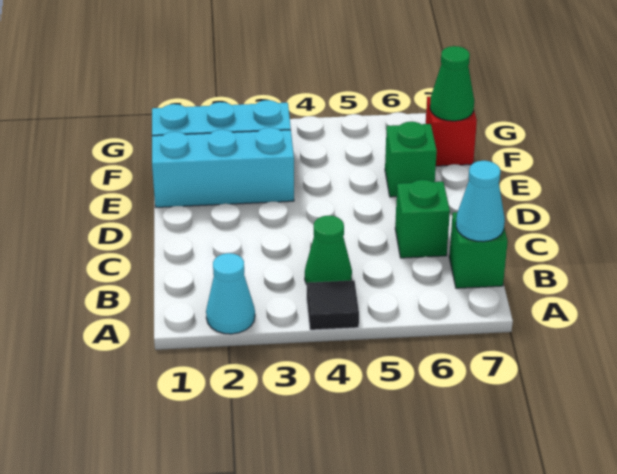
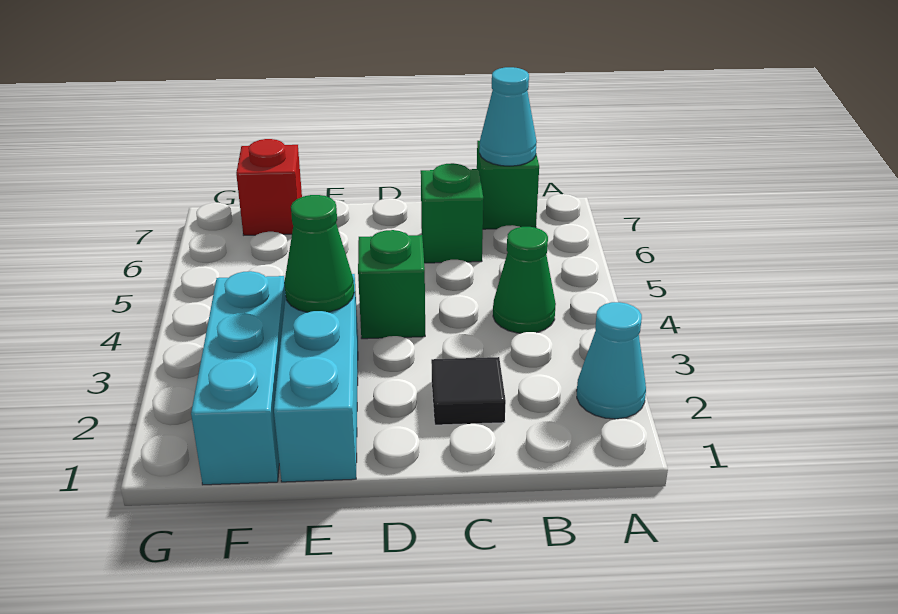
black 1x1 tile [307,280,359,330] -> black 1x1 tile moved to [431,357,506,425]
green 1x1 brick [385,122,437,197] -> green 1x1 brick moved to [358,230,425,339]
green 1x1 cone [430,46,474,121] -> green 1x1 cone moved to [284,195,354,312]

